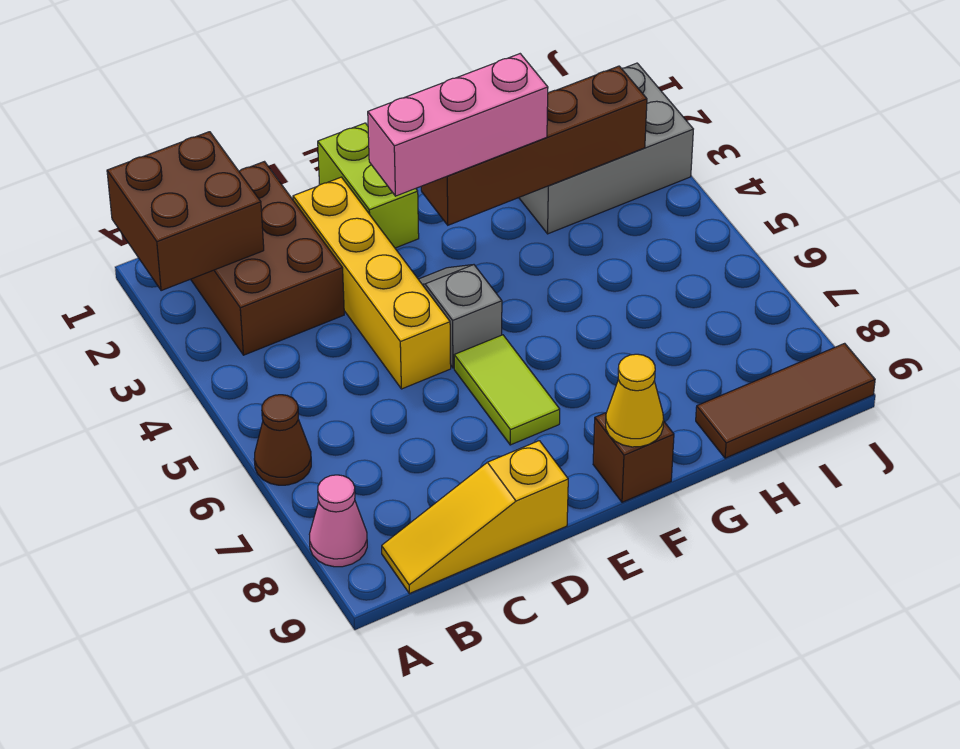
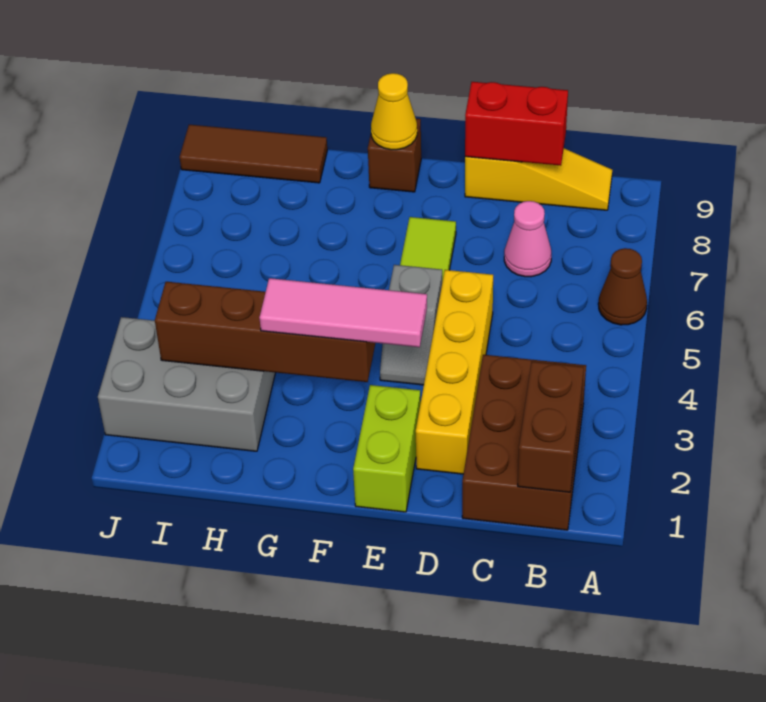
brown 2x2 brick [107,132,264,291] -> brown 1x2 brick [518,362,584,492]
pink 1x1 cone [309,475,367,567] -> pink 1x1 cone moved to [504,201,551,277]
none -> red 1x2 brick [465,82,568,166]
pink 1x3 brick [368,54,548,196] -> pink 1x3 tile [259,278,427,347]

